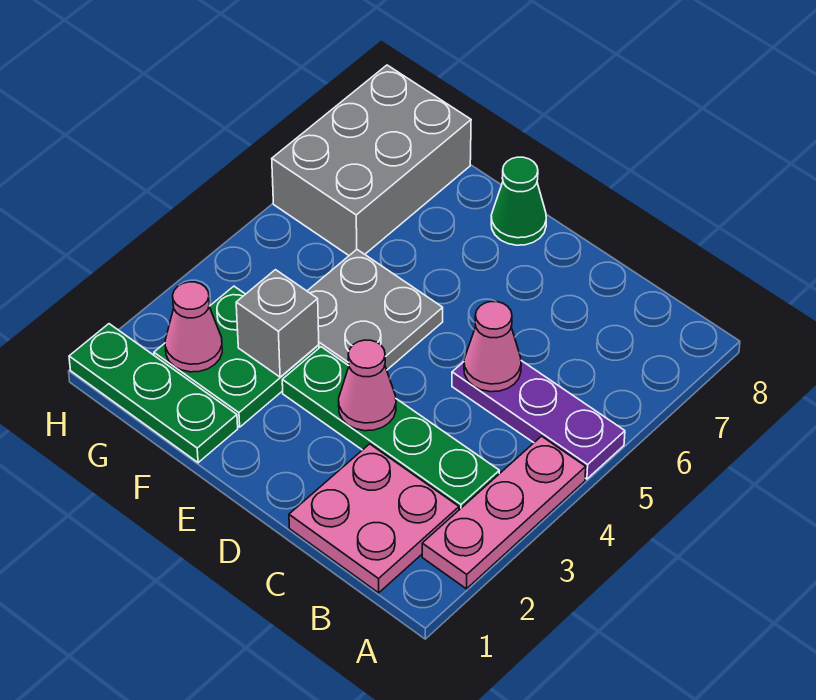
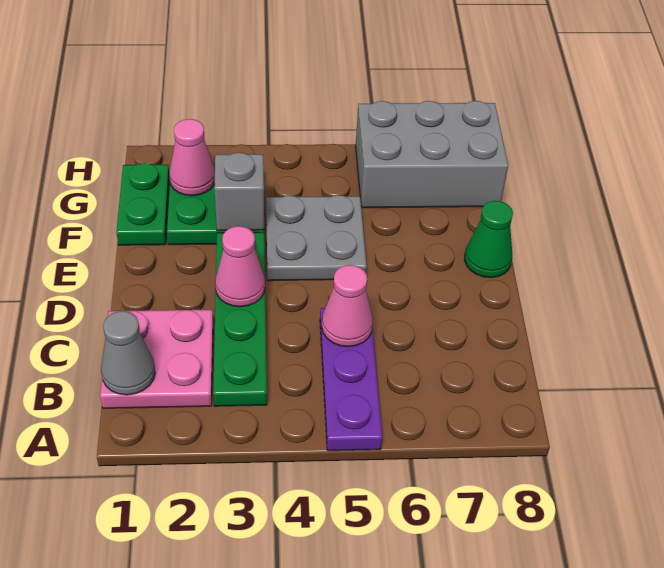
pink 1x3 plate [422,436,586,589] -> none
none -> grey 1x1 cone [101,311,155,395]
green 1x3 plate [69,324,238,463] -> green 1x2 plate [116,163,170,245]

